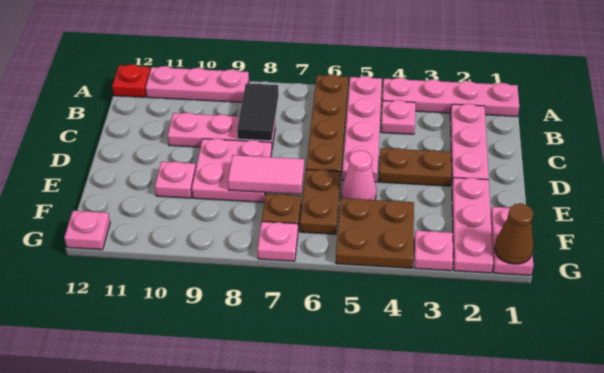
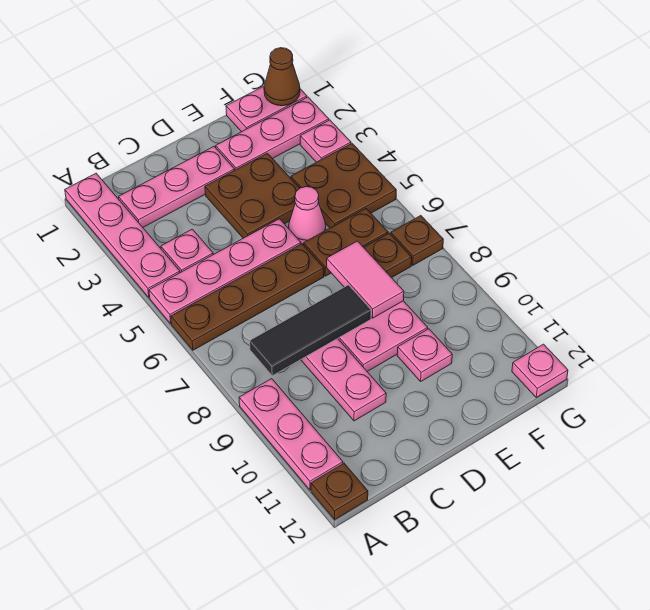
red 1x1 plate [112,65,150,97] -> brown 1x1 plate [311,463,368,520]
black 1x2 tile [237,83,278,141] -> black 1x3 tile [250,285,371,376]
brown 1x2 plate [379,148,451,186] -> brown 2x2 plate [205,153,300,238]
pink 1x1 plate [257,222,298,261] -> brown 1x1 plate [391,216,443,265]

